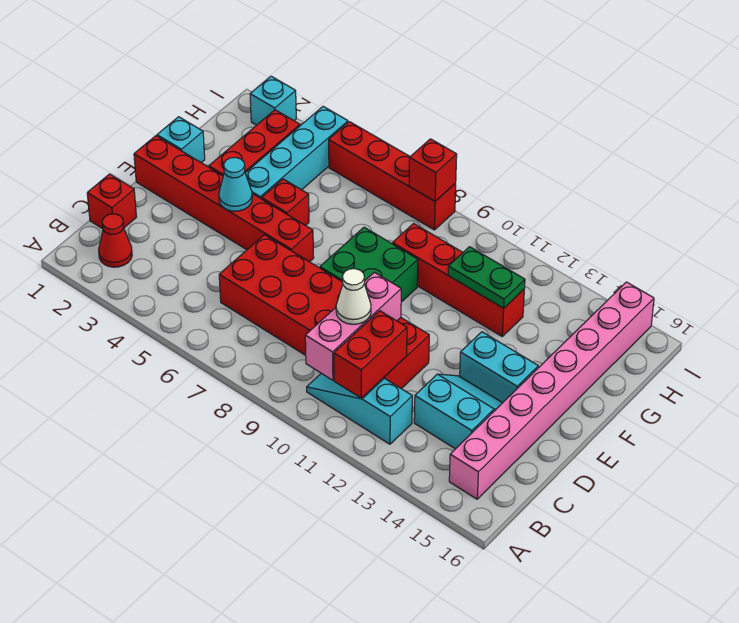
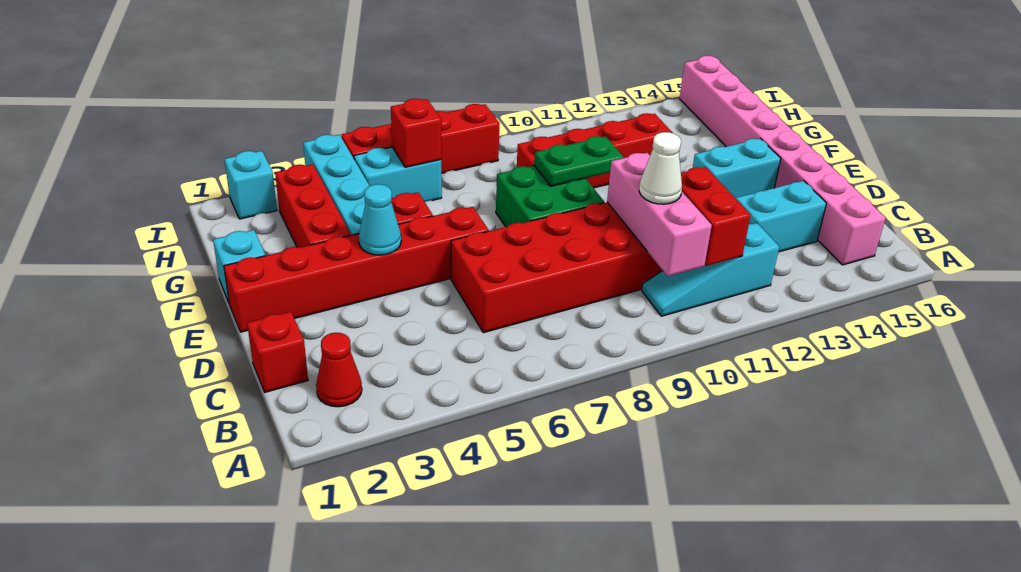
green 1x2 plate [448,247,525,308] -> green 1x2 plate moved to [534,136,623,186]
none -> cyan 1x2 brick [354,147,442,202]
red 1x1 brick [409,139,457,201] -> red 1x1 brick moved to [391,99,441,167]

